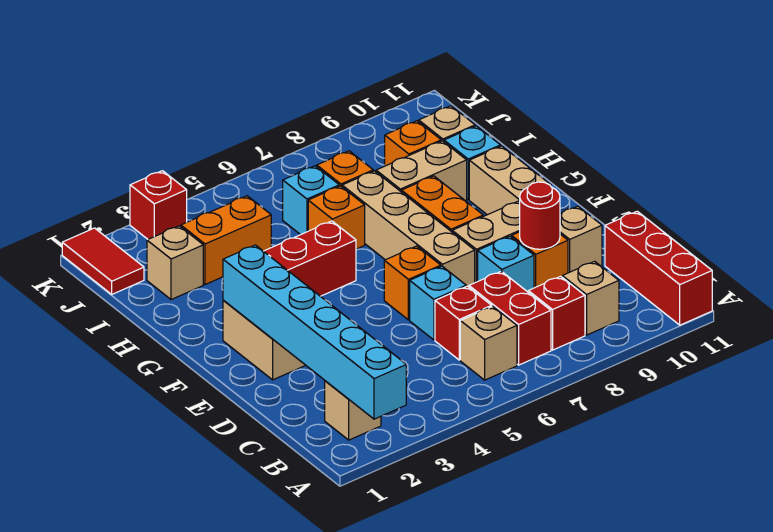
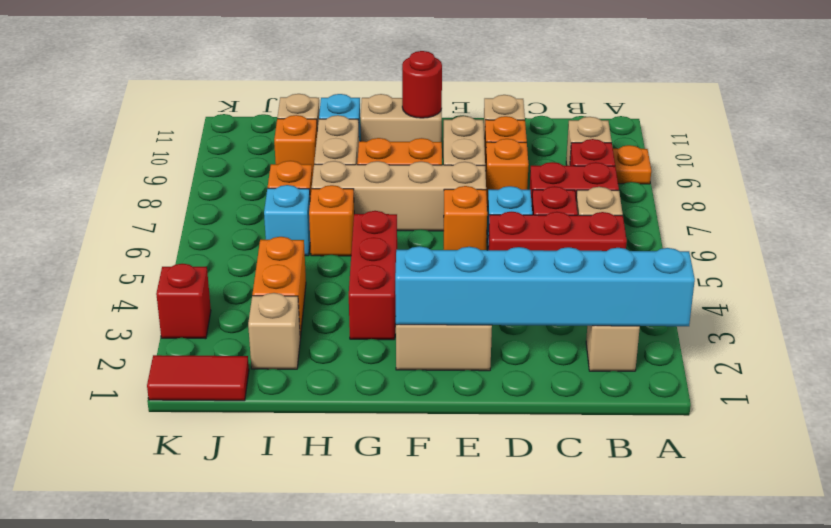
none -> orange 1x1 plate [613,145,651,184]
red 1x3 brick [605,211,712,325] -> red 1x3 brick moved to [488,212,627,251]
cyan 1x1 brick [478,236,534,292] -> orange 1x1 brick [485,139,529,207]
red 1x1 round brick [520,182,560,249] -> red 1x1 round brick moved to [402,51,442,118]

